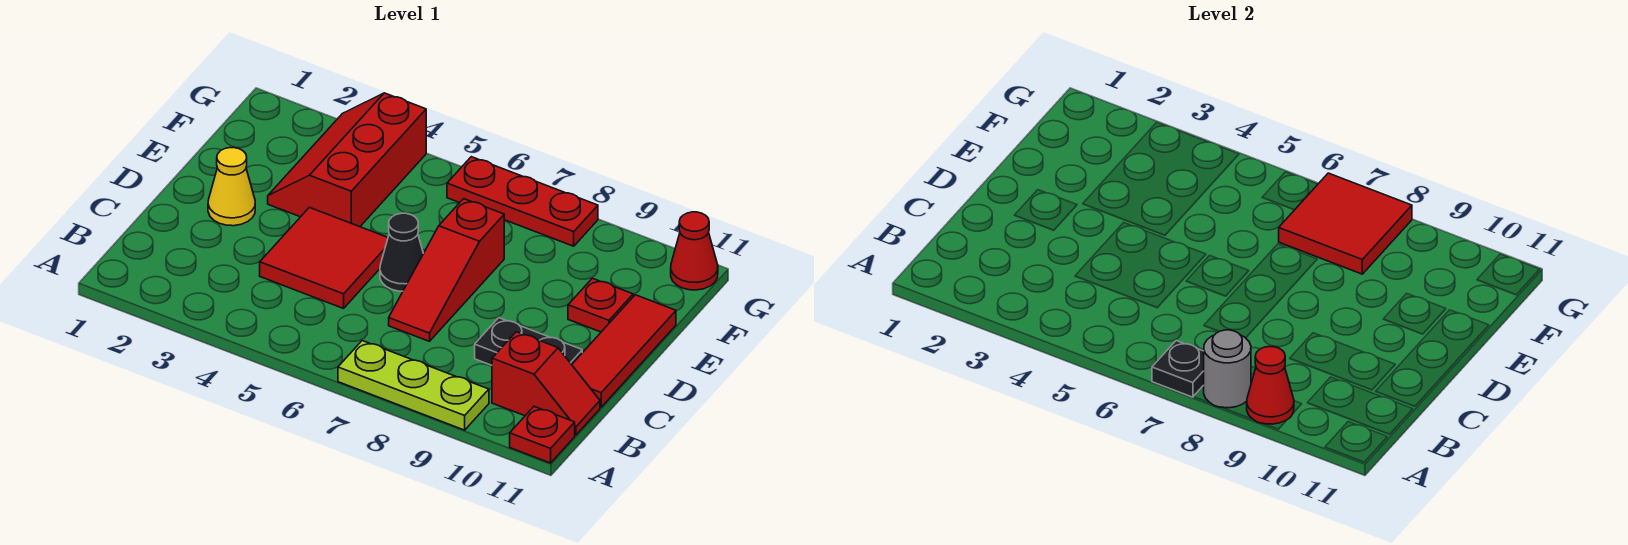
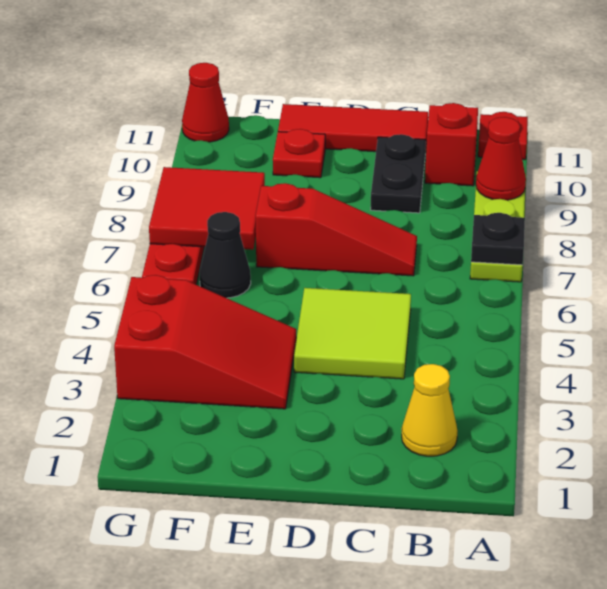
grey 1x1 round brick [1204,330,1251,408] -> none
red 2x2 tile [260,207,388,308] -> lime 2x2 tile [294,288,411,379]
yellow 1x1 cone [208,148,255,226] -> yellow 1x1 cone moved to [402,364,457,456]
black 1x1 cone [380,213,423,291] -> black 1x1 cone moved to [200,212,251,298]
red 2x3 slope [268,93,426,227] -> red 2x3 slope turned to [114,275,296,409]

